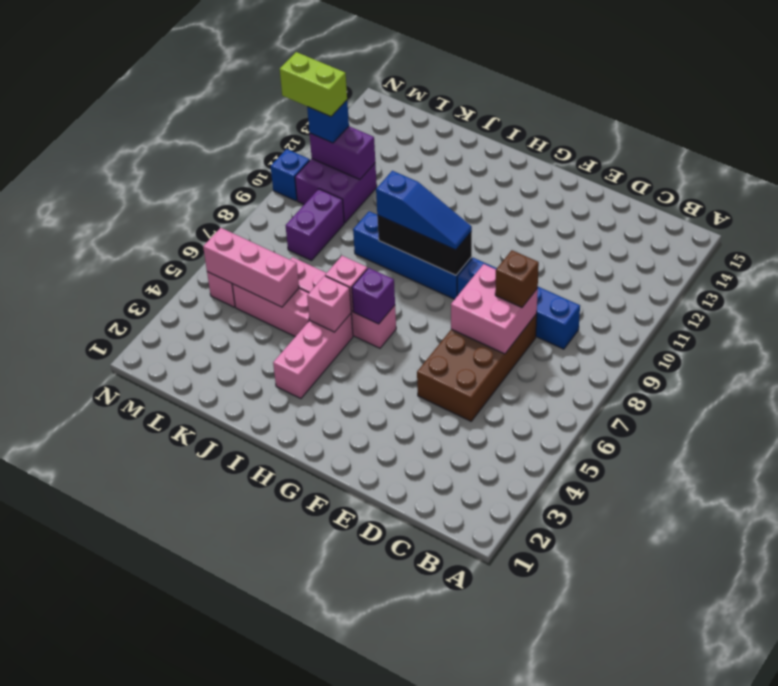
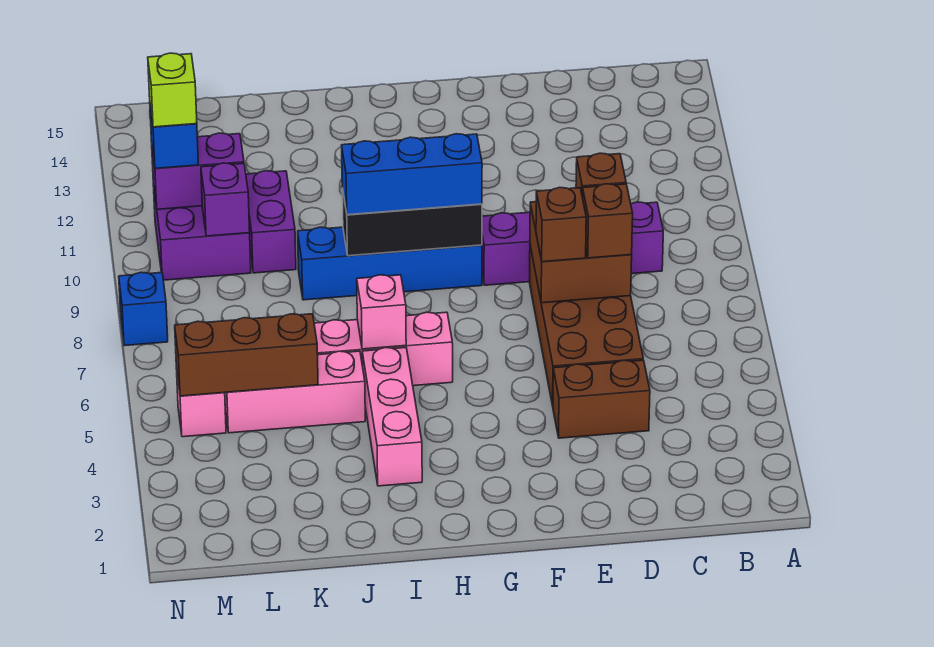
blue 1x4 brick [457,258,580,349] -> purple 1x4 brick [482,202,663,285]
none -> brown 1x2 brick [553,360,650,438]
pink 2x2 brick [451,264,538,354] -> brown 2x2 brick [530,202,632,303]
none -> brown 1x1 brick [582,184,633,258]
none -> brown 1x1 brick [536,187,586,262]
blue 1x3 slope [376,171,472,250] -> blue 1x3 brick [342,134,482,215]
purple 1x1 brick [352,268,395,324] -> purple 1x1 brick moved to [201,163,250,236]
pink 1x1 brick [307,276,351,332] -> none
pink 1x3 brick [203,228,299,307] -> brown 1x3 brick [175,314,318,396]
purple 1x2 brick [286,189,344,261] -> purple 1x2 brick moved to [246,171,296,273]
lime 1x2 brick [280,52,347,117] -> lime 1x1 brick [148,53,197,127]
blue 1x1 brick [271,149,310,201] -> blue 1x1 brick moved to [119,272,168,346]

